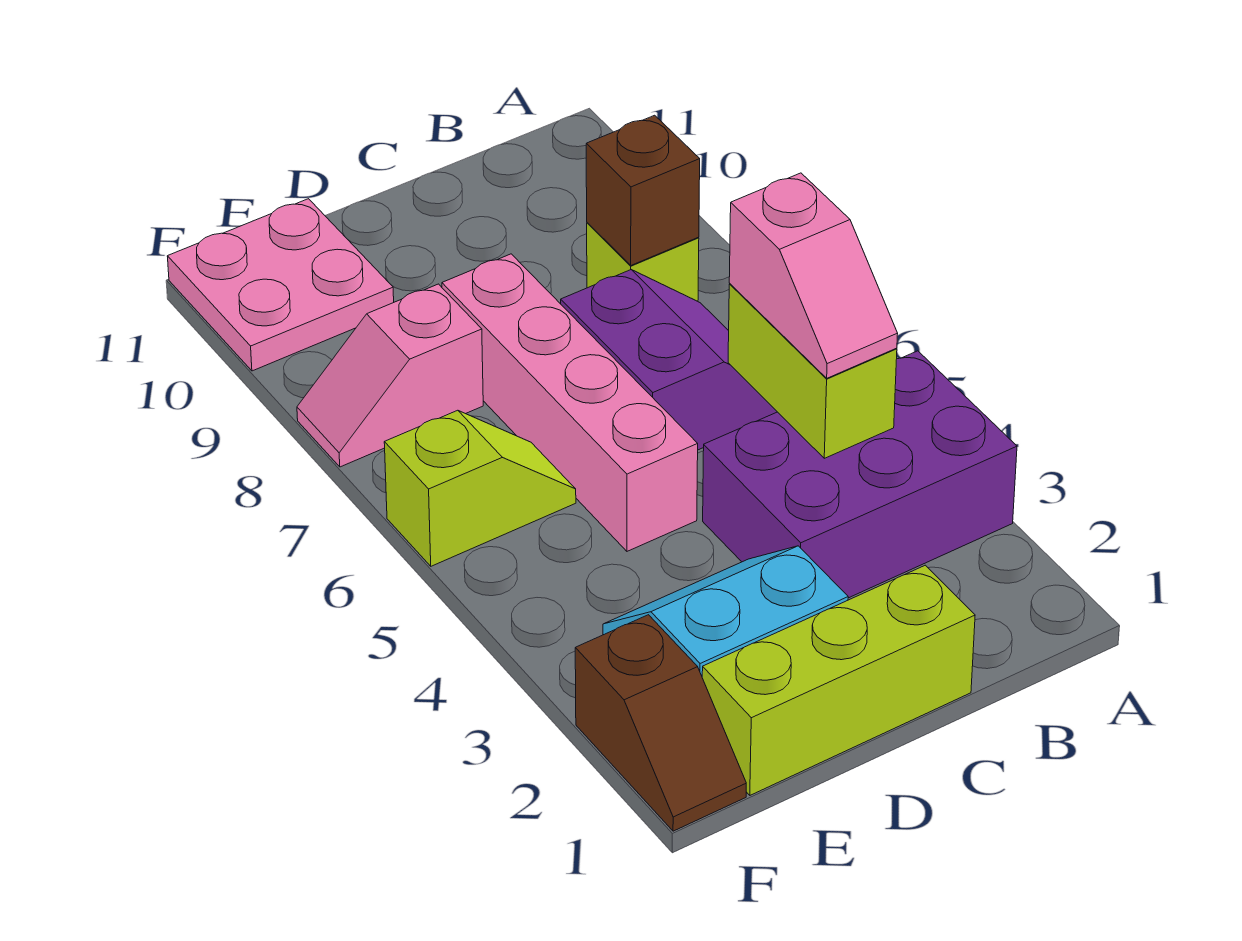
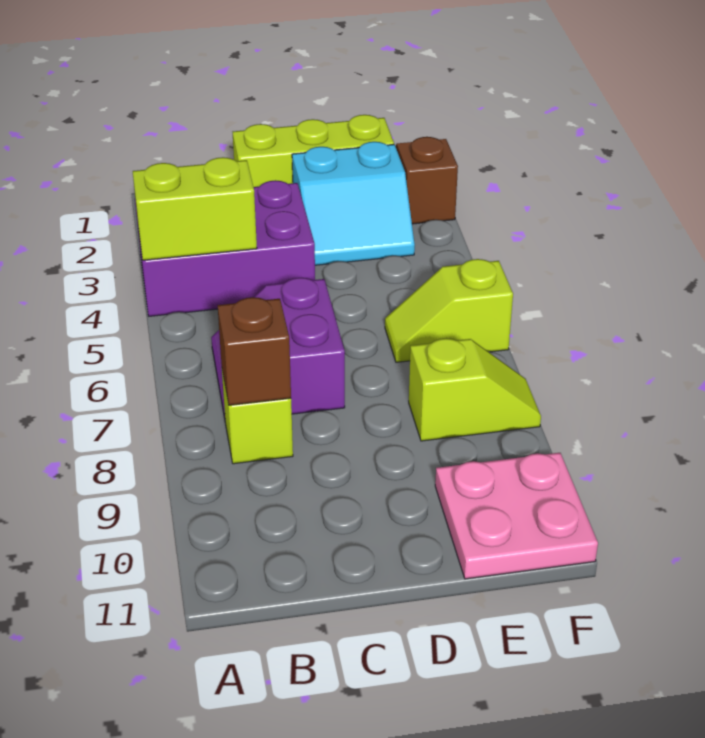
lime 1x2 brick [728,284,897,458] -> lime 1x2 brick turned to [133,157,257,260]
pink 1x2 slope [729,173,898,378] -> none
pink 1x4 brick [442,254,698,551] -> none
pink 1x2 slope [297,284,483,467] -> lime 1x2 slope [409,338,541,441]

